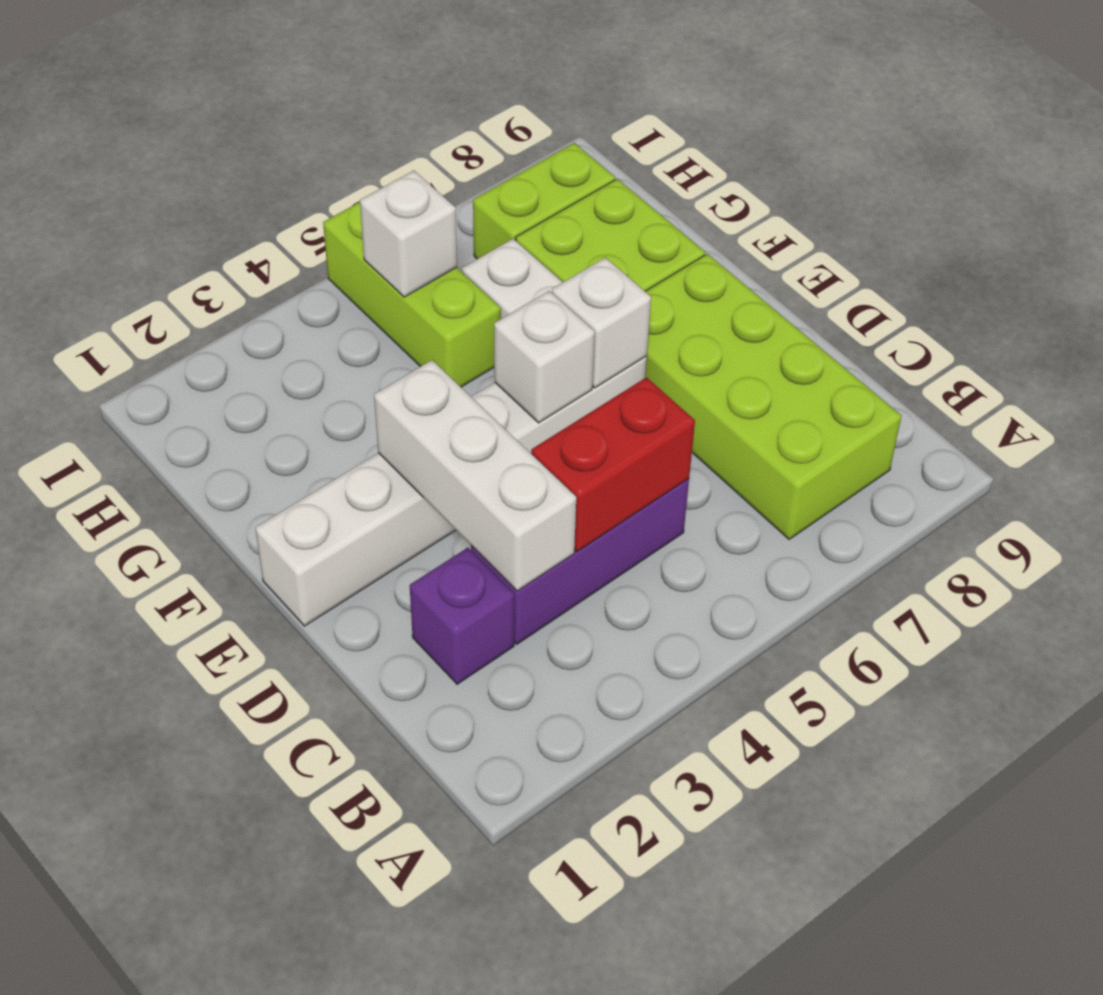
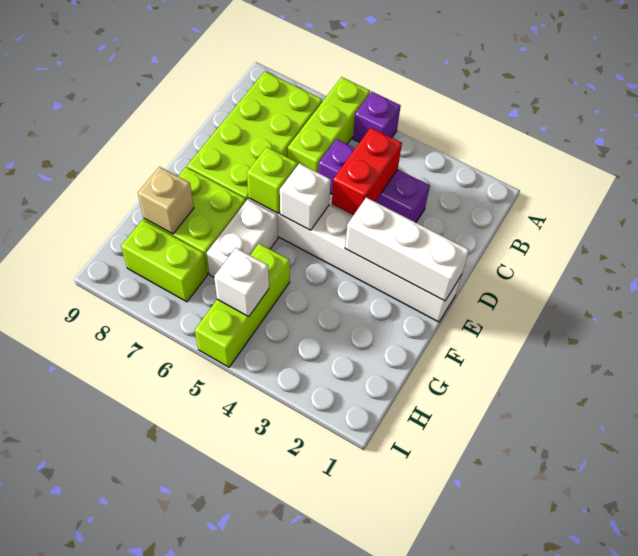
none -> lime 1x3 brick [288,77,370,173]
purple 1x1 brick [410,548,514,684] -> purple 1x1 brick moved to [353,92,401,142]
white 1x3 brick [374,360,576,591] -> white 1x3 brick turned to [345,198,469,301]
red 1x2 brick [531,377,695,552] -> red 1x2 brick turned to [332,128,402,215]
white 1x1 brick [552,257,651,388] -> lime 1x1 brick [247,147,298,214]
none -> tan 1x1 brick [138,167,194,234]

